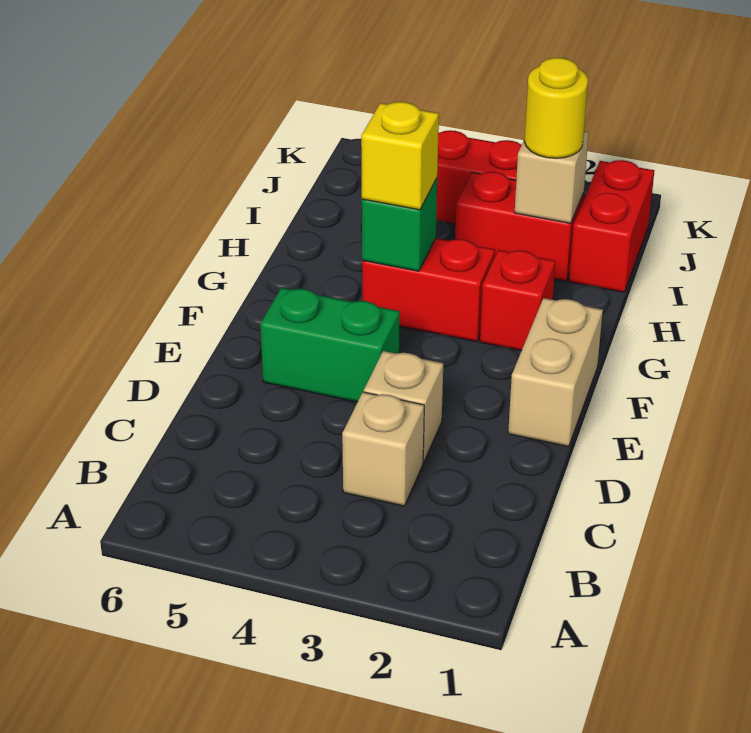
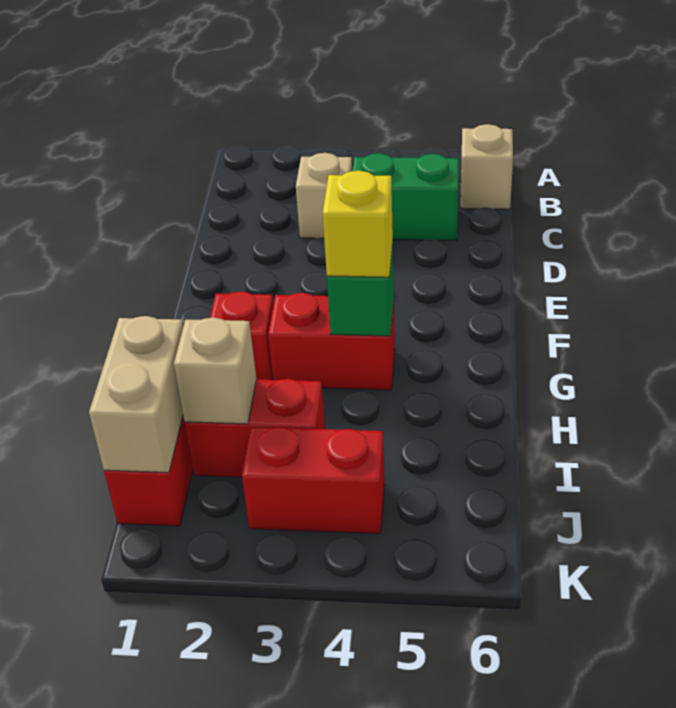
tan 1x1 brick [364,351,443,462] -> tan 1x1 brick moved to [460,124,513,209]
tan 1x2 brick [508,298,603,447] -> tan 1x2 brick moved to [89,316,183,473]
green 1x2 brick [260,288,400,402] -> green 1x2 brick moved to [352,153,459,241]
yellow 1x1 round brick [524,58,588,158] -> none

